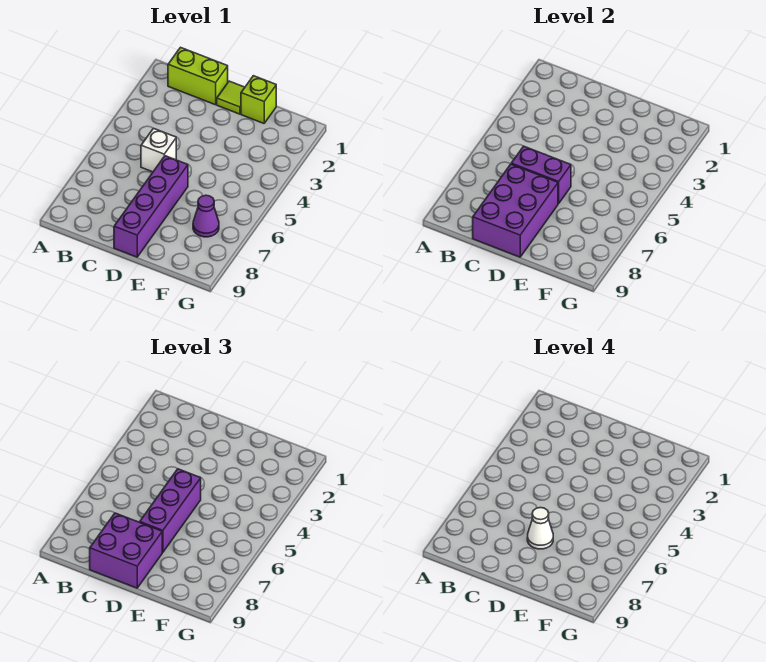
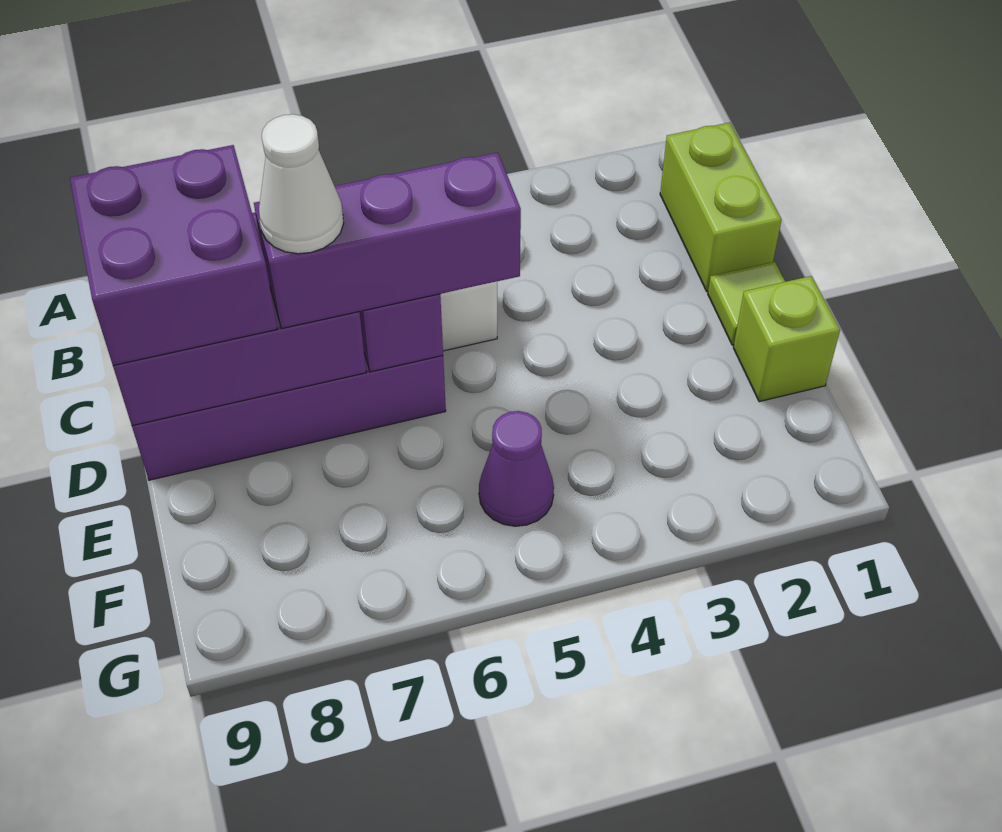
purple 1x1 cone [193,195,219,237] -> purple 1x1 cone moved to [479,411,554,526]

